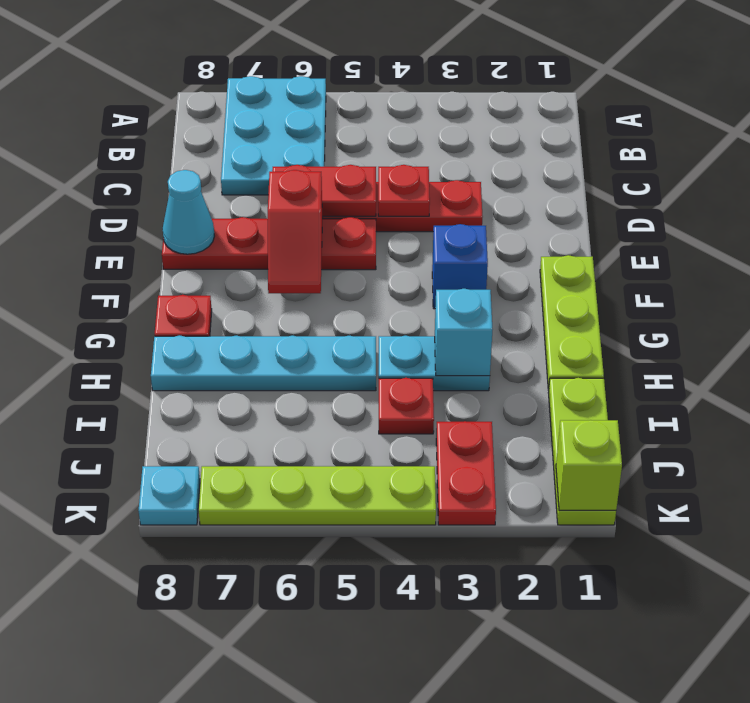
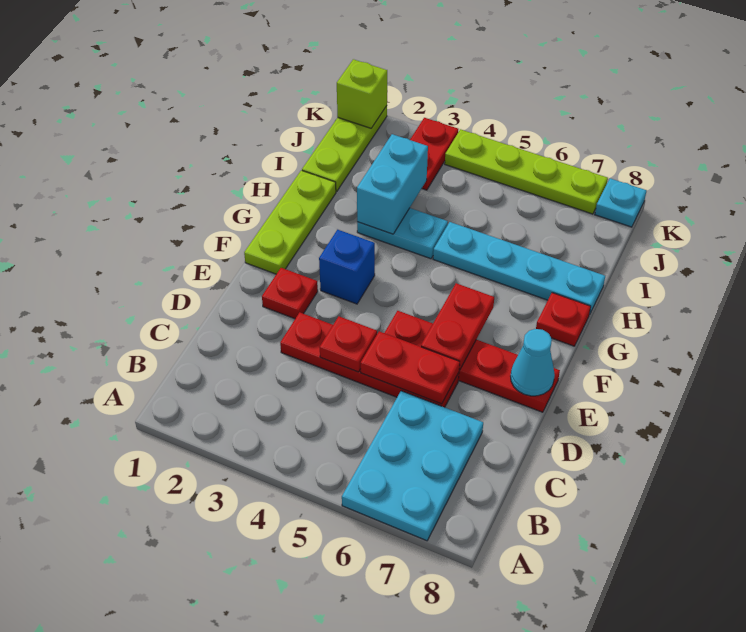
red 1x2 slope [268,170,323,293] -> red 1x2 plate [421,283,494,370]
cyan 1x1 brick [435,289,493,376] -> cyan 1x2 brick [357,134,428,234]
red 1x1 plate [379,378,434,434] -> red 1x1 plate moved to [262,268,318,319]

